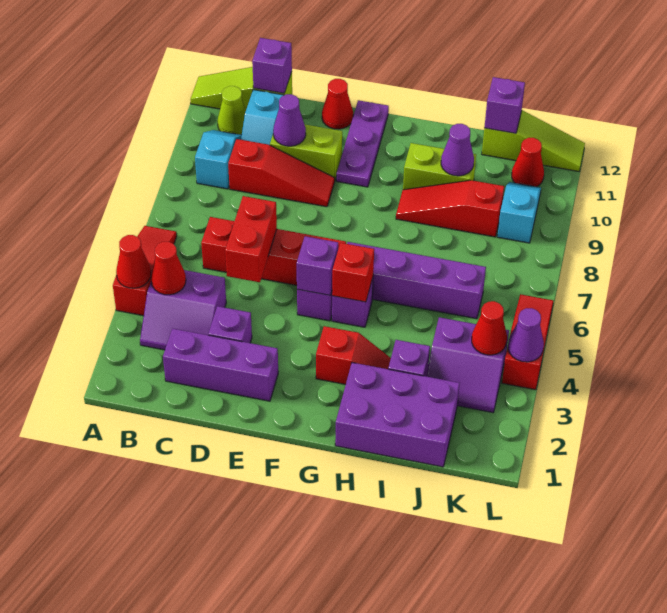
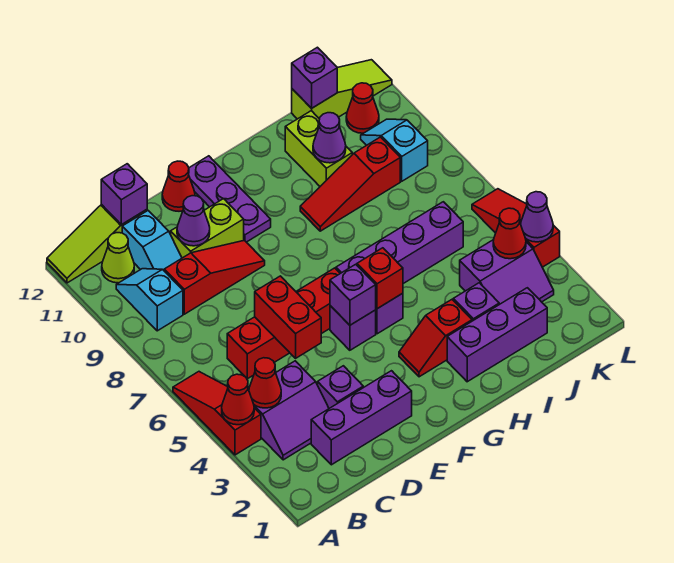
red 1x2 slope [316,326,391,384] -> red 1x2 slope turned to [399,300,472,377]
purple 2x3 brick [335,363,460,467] -> purple 1x3 brick [447,288,547,382]
lime 1x2 brick [403,143,476,190] -> lime 1x2 brick turned to [285,111,352,186]

